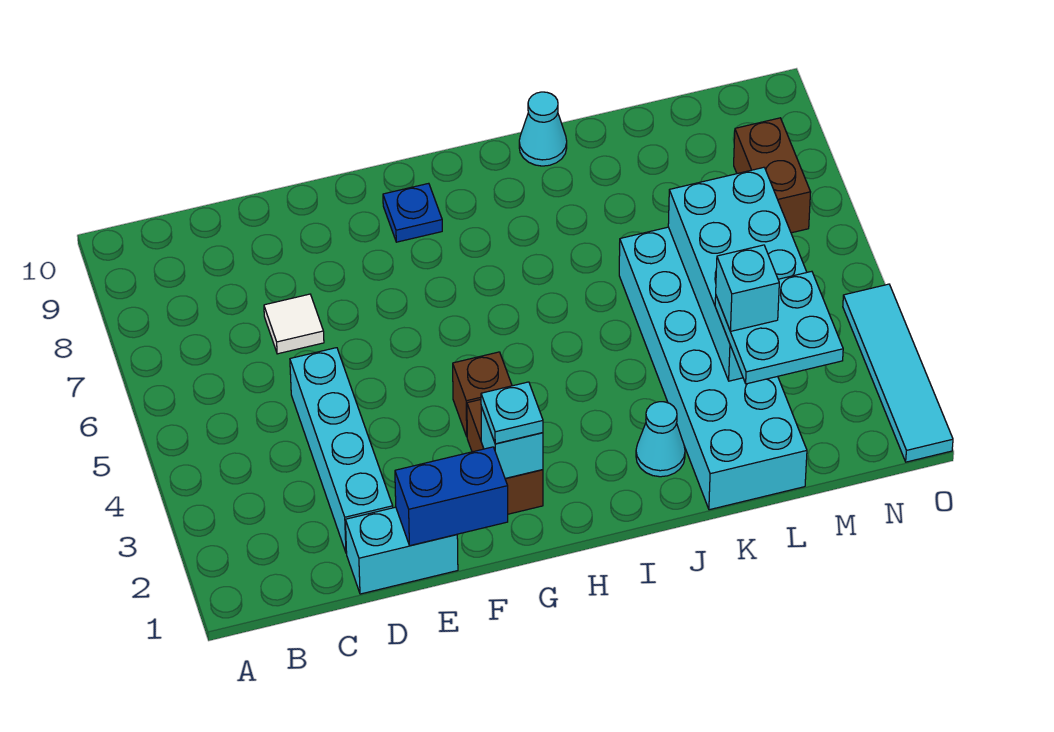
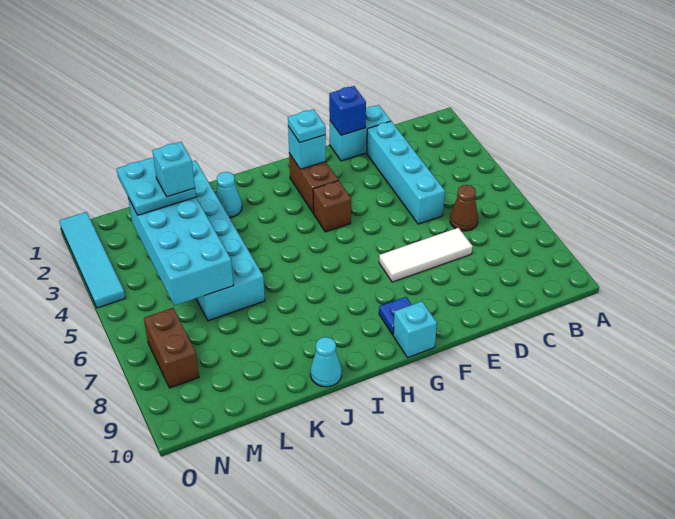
none -> brown 1x1 cone [450,185,478,231]
white 1x1 tile [264,294,324,354] -> white 1x3 tile [379,228,473,282]
blue 1x2 brick [395,447,508,546] -> blue 1x1 brick [329,86,366,135]
none -> cyan 1x1 brick [393,301,437,358]

